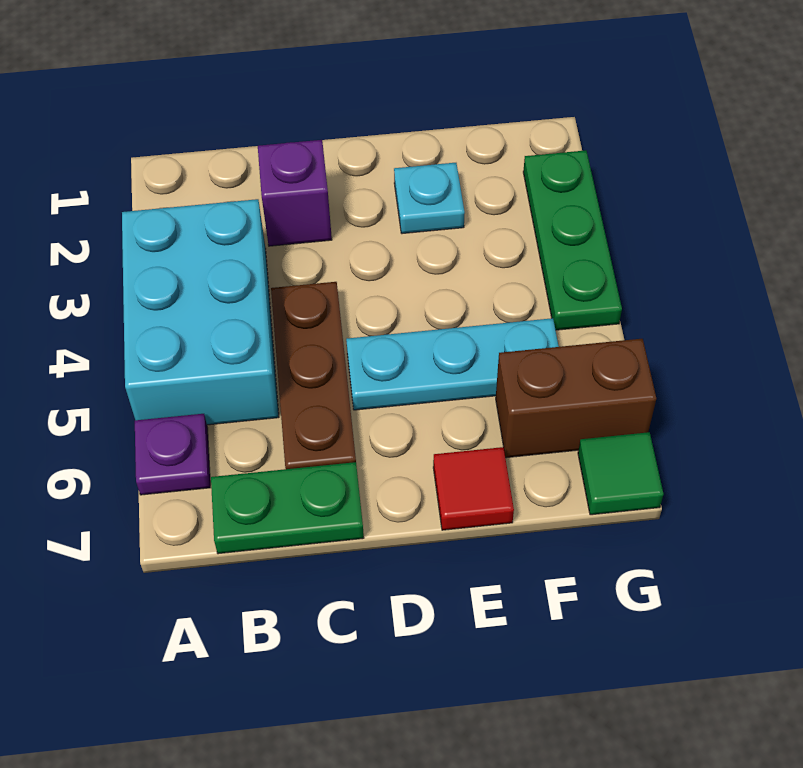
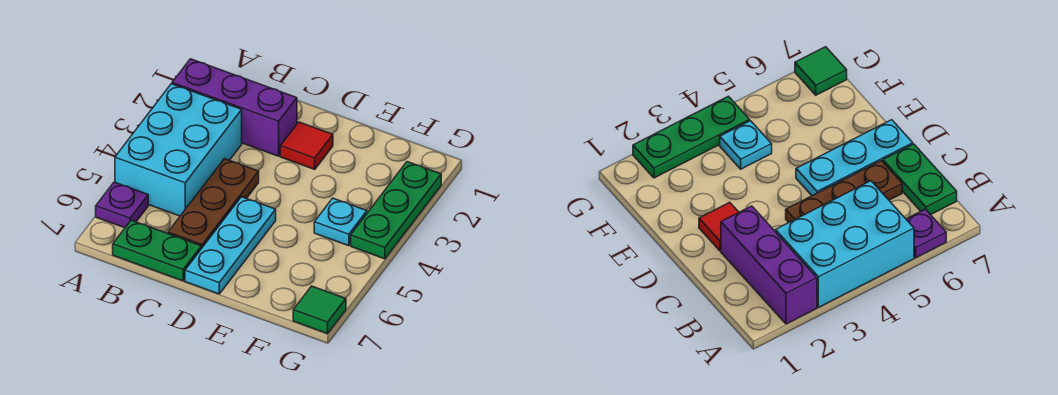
purple 1x1 brick [258,140,332,246] -> purple 1x3 brick [172,59,297,156]
cyan 1x3 plate [346,318,559,410] -> cyan 1x3 plate turned to [185,197,276,294]
cyan 1x1 plate [394,163,465,234] -> cyan 1x1 plate moved to [314,198,367,246]
red 1x1 tile [433,447,514,530] -> red 1x1 tile moved to [280,122,333,169]
brown 1x2 brick [496,339,656,458] -> none

